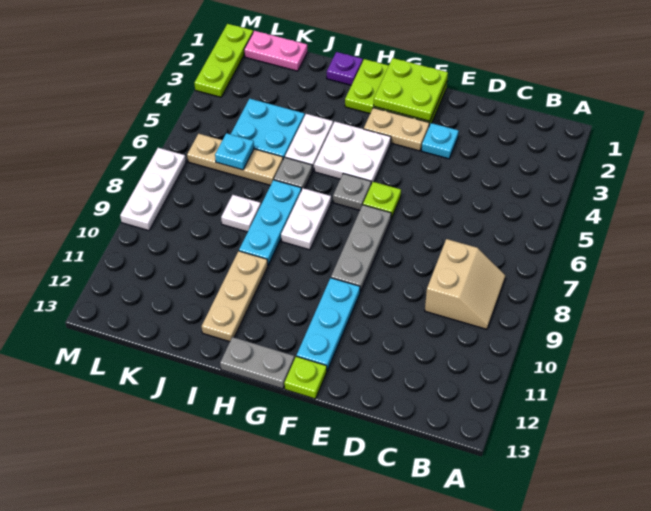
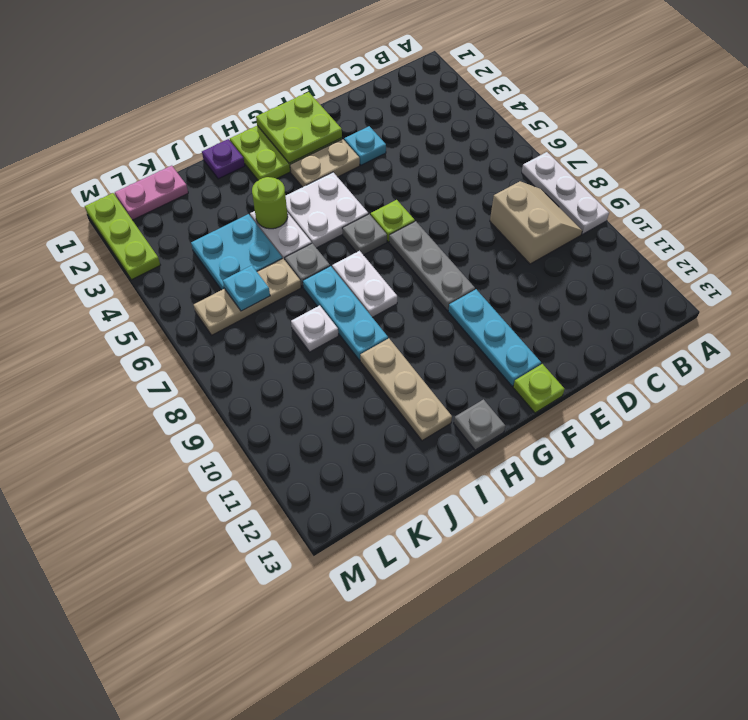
grey 1x2 plate [220,337,295,389] -> grey 1x1 plate [454,399,505,450]
none -> lime 1x1 round brick [252,177,288,229]
white 1x3 plate [120,148,186,231] -> white 1x3 plate moved to [522,152,609,234]

